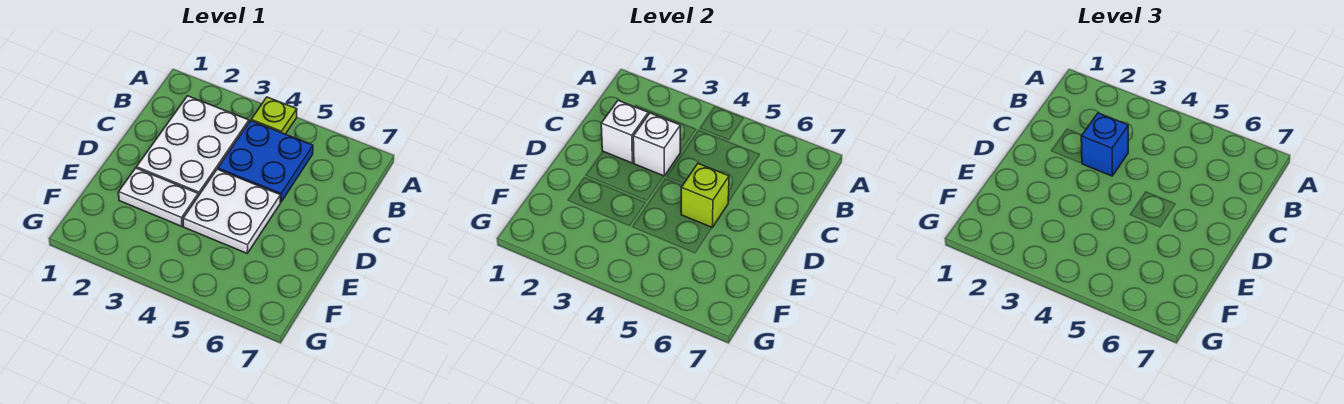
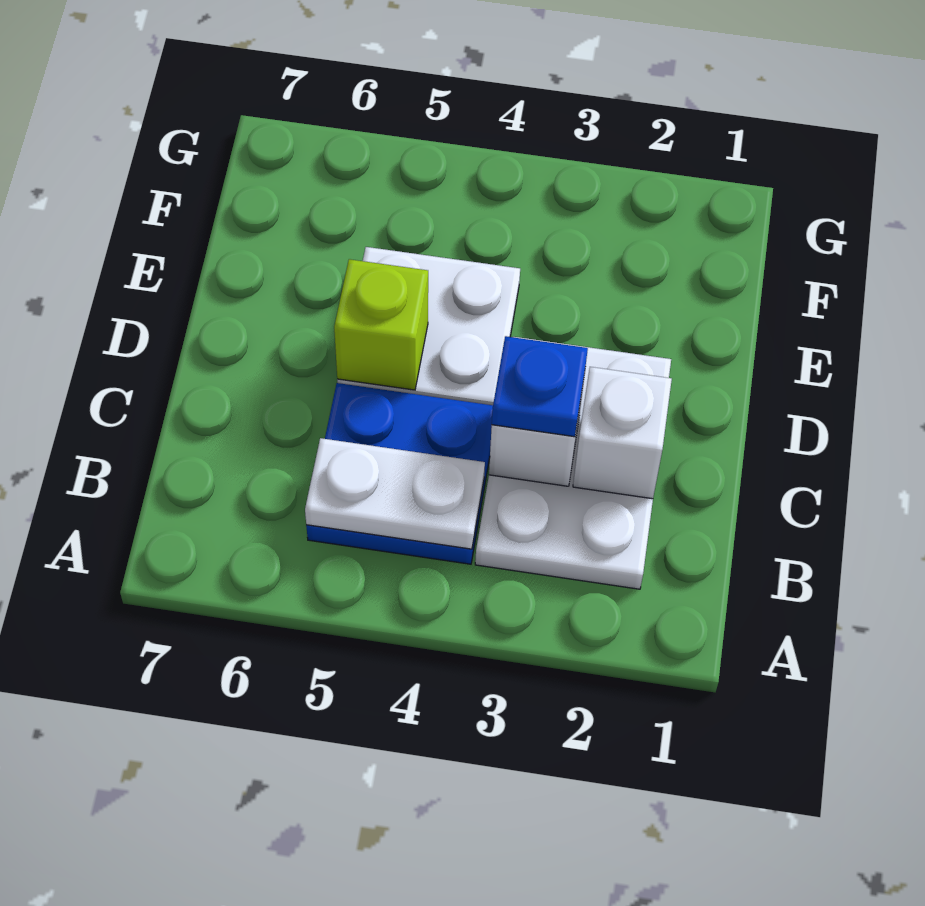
lime 1x1 plate [251,97,297,134] -> none
blue 1x1 brick [1081,113,1128,176] -> blue 1x1 plate [492,336,588,437]
white 1x2 plate [119,168,198,226] -> white 1x2 plate moved to [305,438,485,549]

